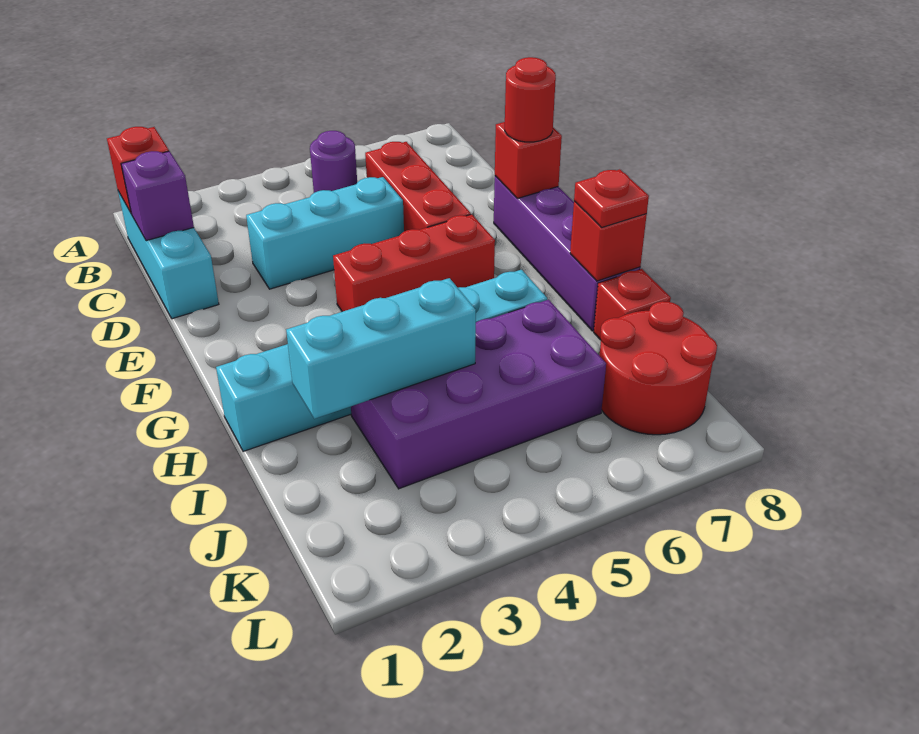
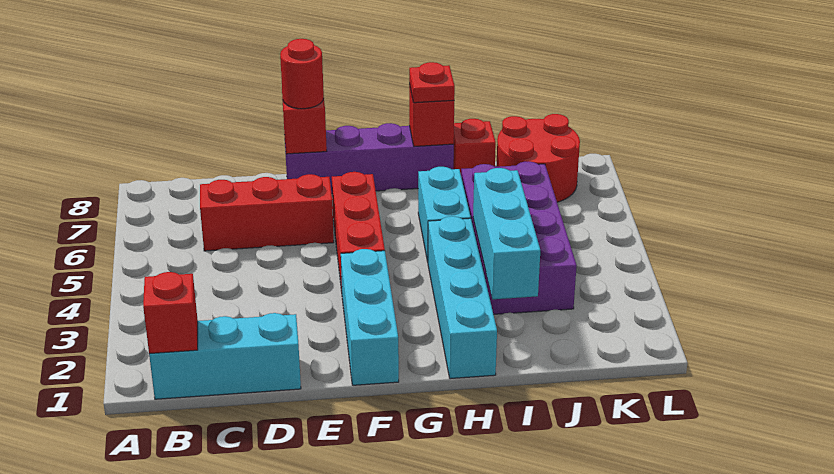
purple 1x1 round brick [310,131,357,193] -> none
purple 1x1 brick [121,151,194,241] -> none
cyan 1x3 brick [246,177,404,289] -> cyan 1x3 brick moved to [341,249,399,385]

